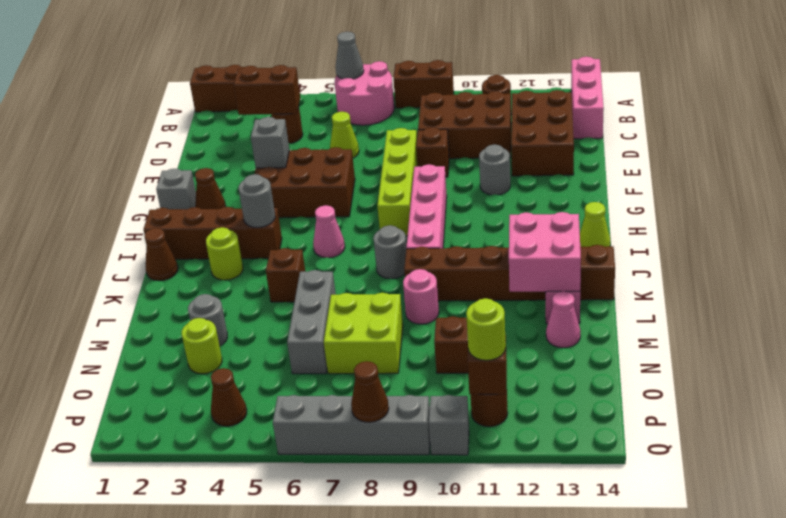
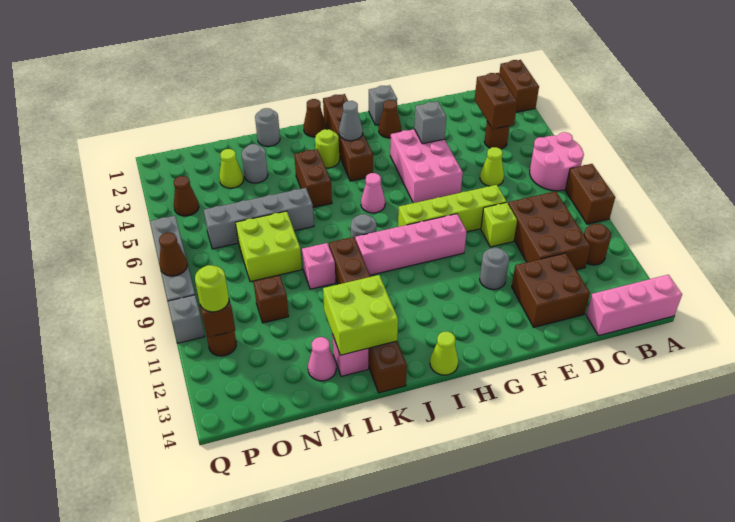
grey 1x1 cone [335,32,364,79] -> grey 1x1 cone moved to [339,101,363,141]
brown 2x3 brick [511,90,574,176] -> brown 2x2 brick [512,253,590,327]
brown 1x1 brick [416,127,449,177] -> lime 1x1 brick [481,202,517,247]
brown 2x3 brick [255,147,355,218] -> pink 2x3 brick [390,129,463,203]
grey 1x1 round brick [239,174,275,228] -> grey 1x1 round brick moved to [255,108,280,146]
brown 1x1 brick [266,248,305,302] -> brown 1x2 brick [294,149,332,208]
pink 2x2 brick [509,212,581,292] -> lime 2x2 brick [323,275,398,355]
grey 1x3 brick [287,270,336,374] -> grey 1x4 brick [204,188,314,249]
pink 1x1 round brick [403,269,439,324] -> pink 1x1 brick [302,243,335,289]
lime 1x1 round brick [182,318,222,374] -> lime 1x1 cone [219,149,244,188]

